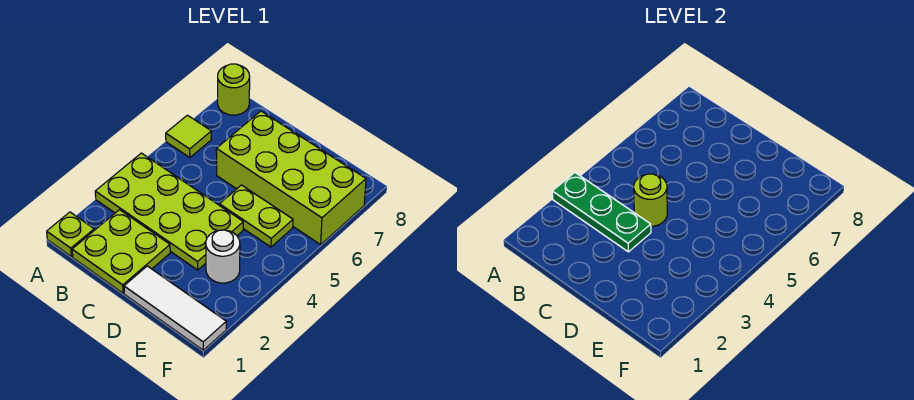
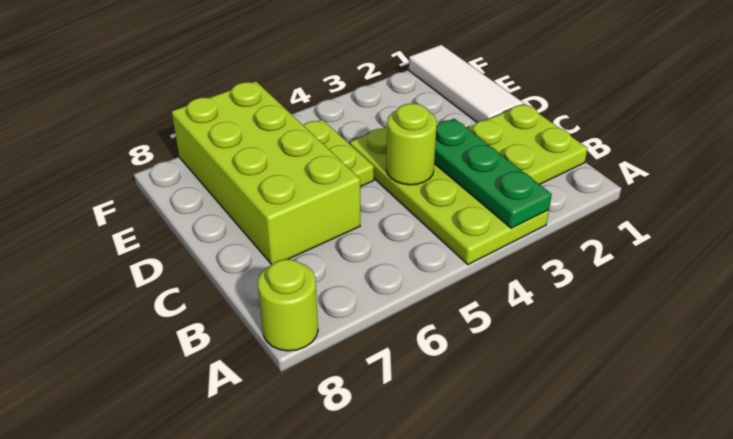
lime 1x1 plate [47,212,94,257] -> none
lime 1x1 tile [166,115,211,158] -> none
white 1x1 round brick [206,230,240,283] -> none

